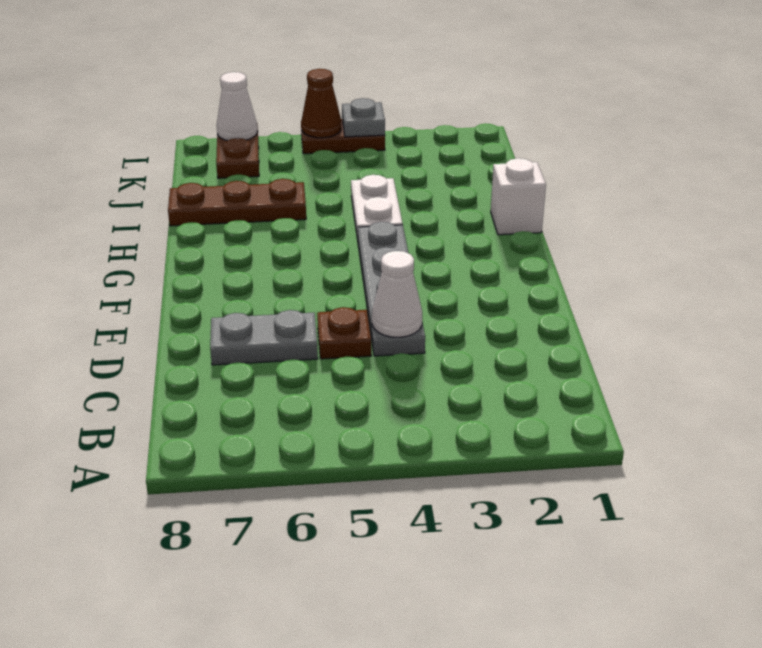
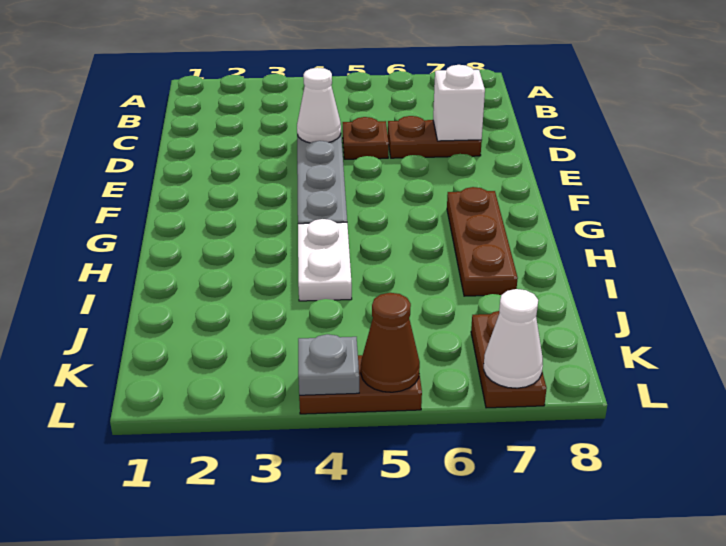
grey 1x2 plate [210,310,318,365] -> brown 1x2 plate [388,116,482,158]
white 1x1 brick [491,158,546,235] -> white 1x1 brick moved to [433,65,485,141]
brown 1x3 plate [168,179,306,226] -> brown 1x3 plate turned to [447,187,518,296]

